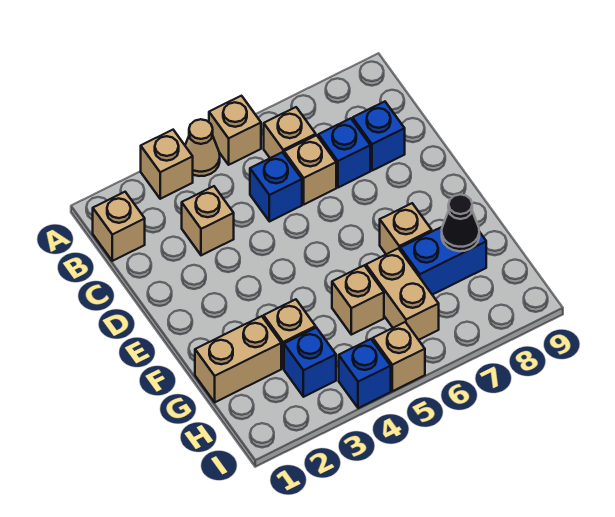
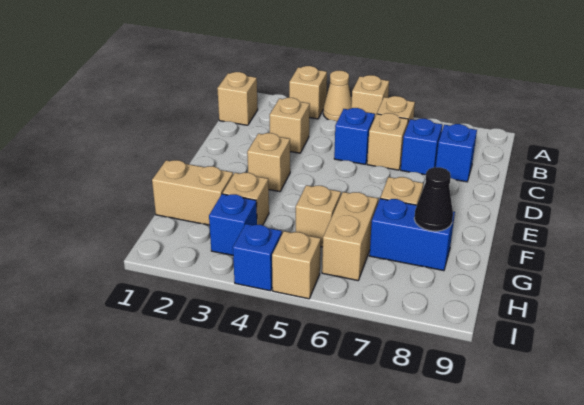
none -> tan 1x1 brick [247,133,290,192]

